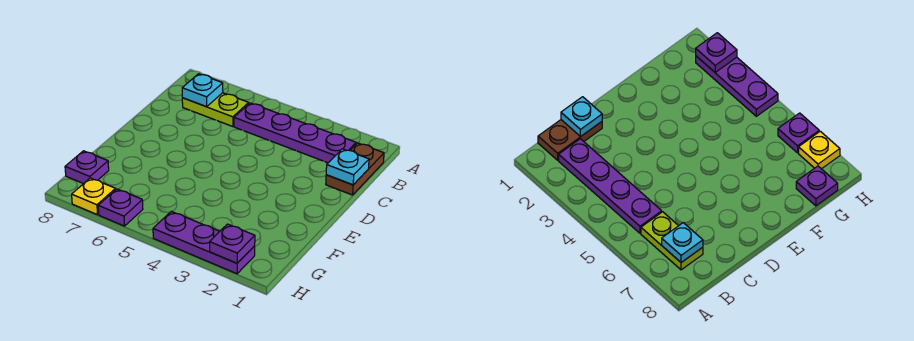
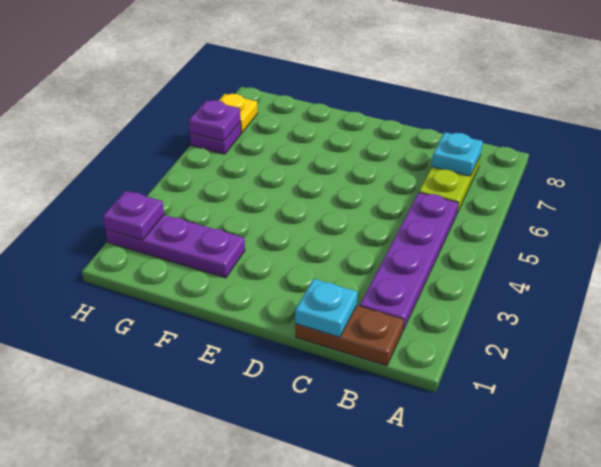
purple 1x1 plate [65,151,109,184] -> purple 1x1 plate moved to [189,100,241,141]
purple 1x3 plate [153,211,255,274] -> purple 1x3 plate turned to [106,215,245,278]

